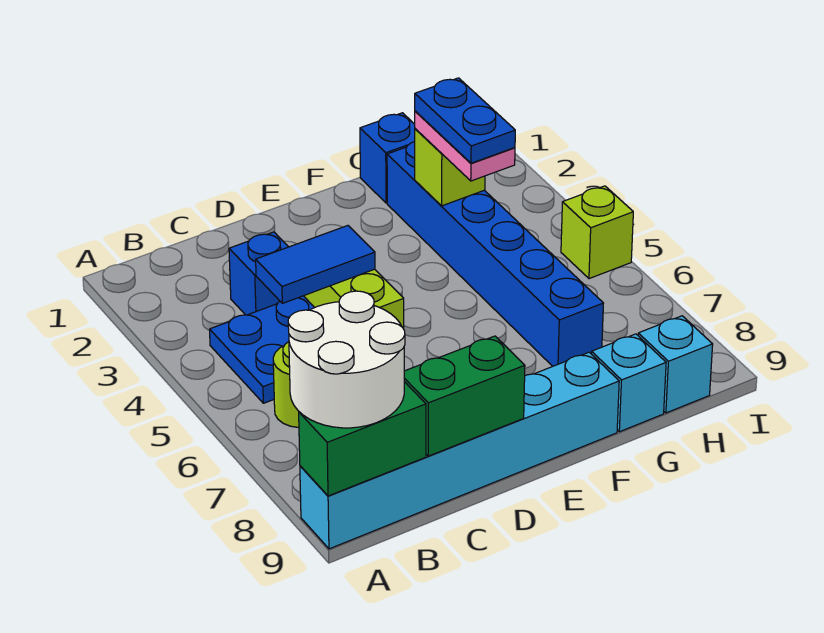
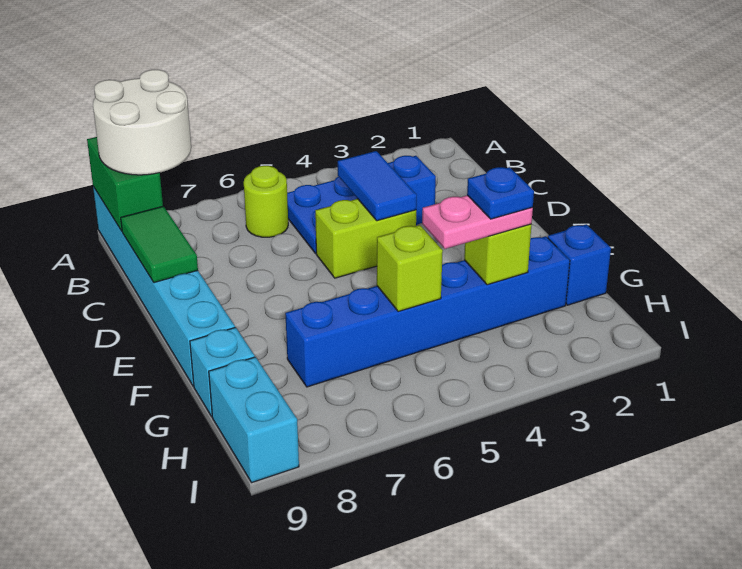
green 1x2 brick [404,336,525,456] -> green 1x2 tile [121,206,198,283]
blue 1x2 plate [415,78,515,163] -> blue 1x1 plate [467,167,534,219]
cyan 1x1 brick [638,316,713,413] -> cyan 1x2 brick [209,357,299,483]
lime 1x1 brick [561,186,633,279] -> lime 1x1 brick moved to [377,225,443,312]

